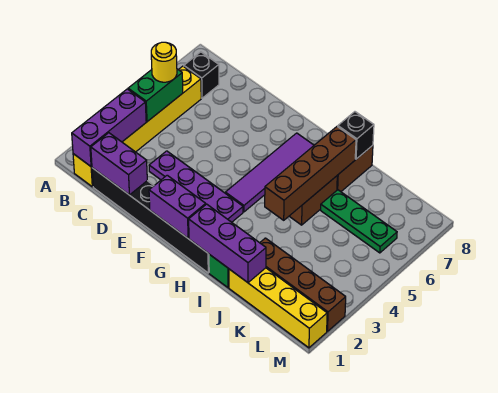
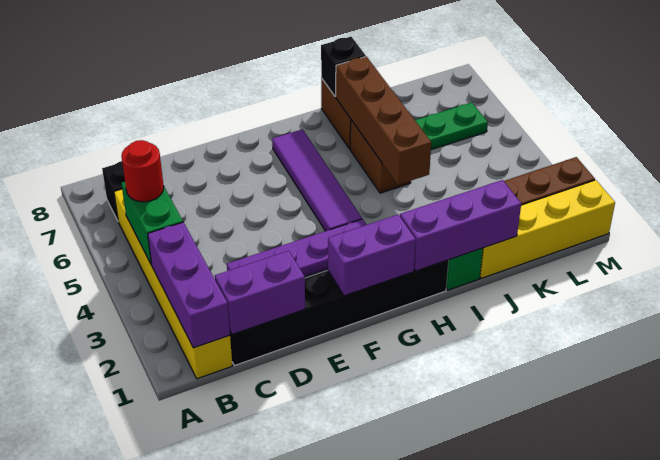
yellow 1x1 round brick [151,42,177,82] -> red 1x1 round brick [121,140,164,202]

